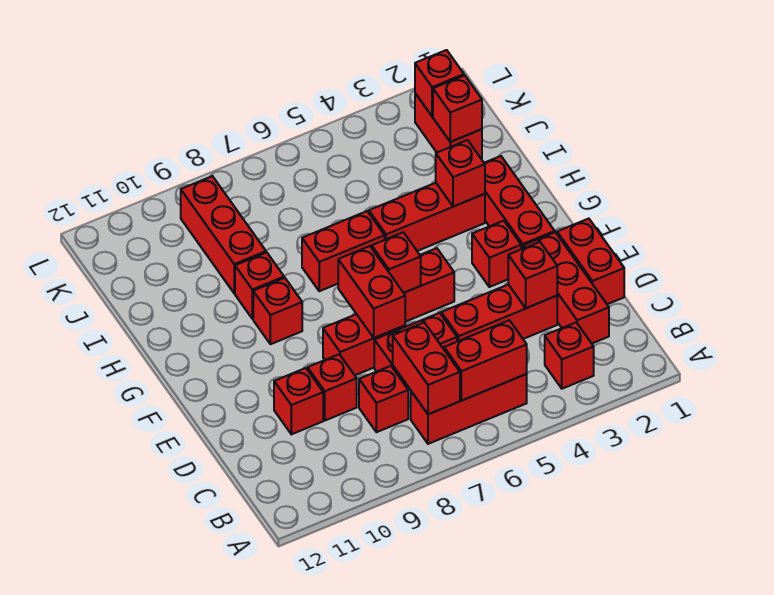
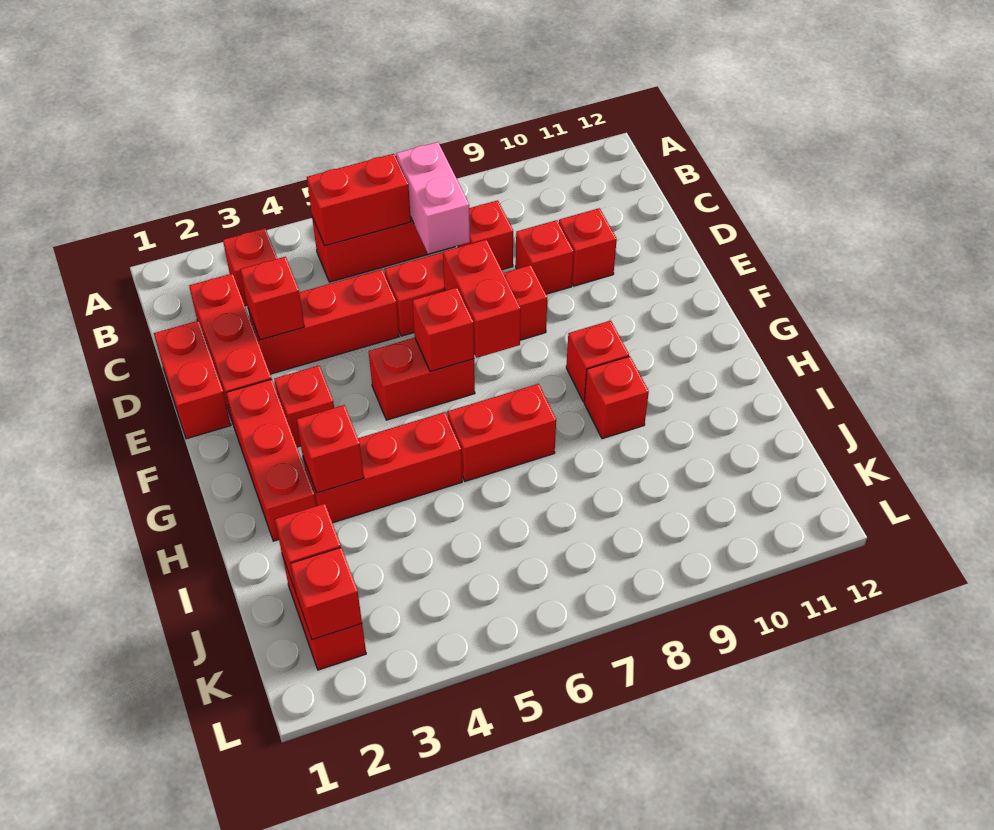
red 1x2 brick [393,322,460,414] -> pink 1x2 brick [396,142,470,254]
red 1x3 brick [181,176,266,293] -> none

